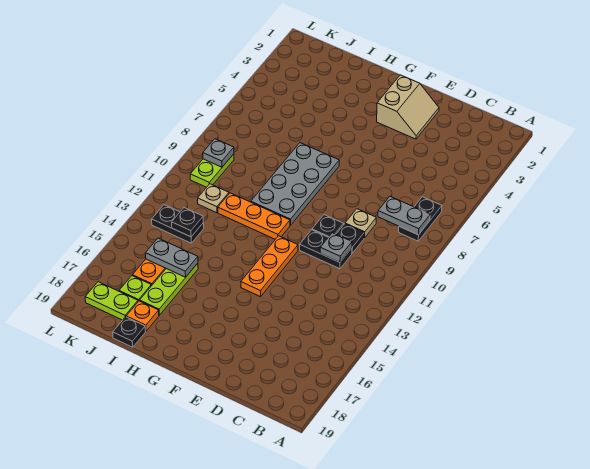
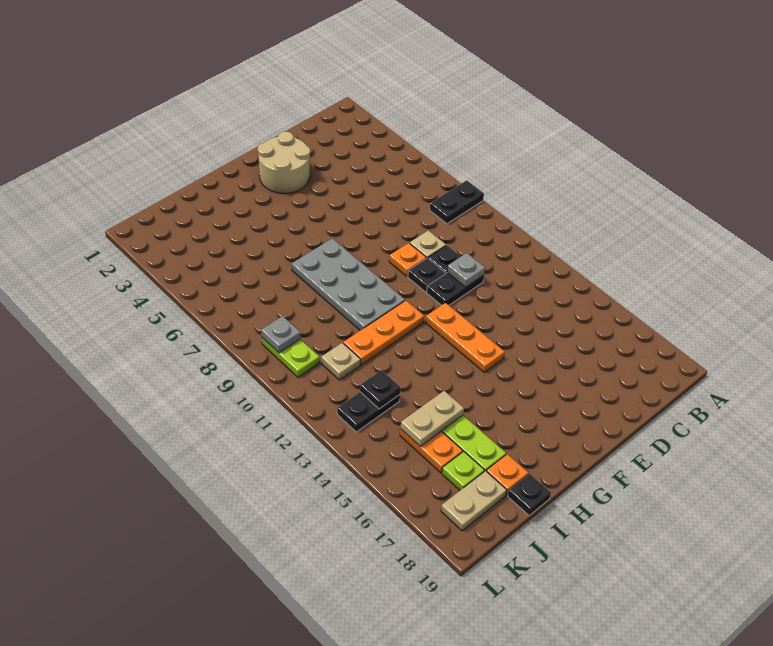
black 1x2 plate [399,197,442,241] -> black 1x2 plate turned to [430,180,484,224]
grey 1x2 plate [378,196,430,235] -> none
tan 2x2 slope [377,75,439,139] -> tan 2x2 round brick [258,132,310,193]
none -> orange 1x1 plate [389,243,426,276]
grey 1x2 plate [145,238,198,277] -> tan 1x2 plate [401,391,464,447]
lime 1x2 plate [85,282,138,320] -> tan 1x2 plate [441,471,507,531]

